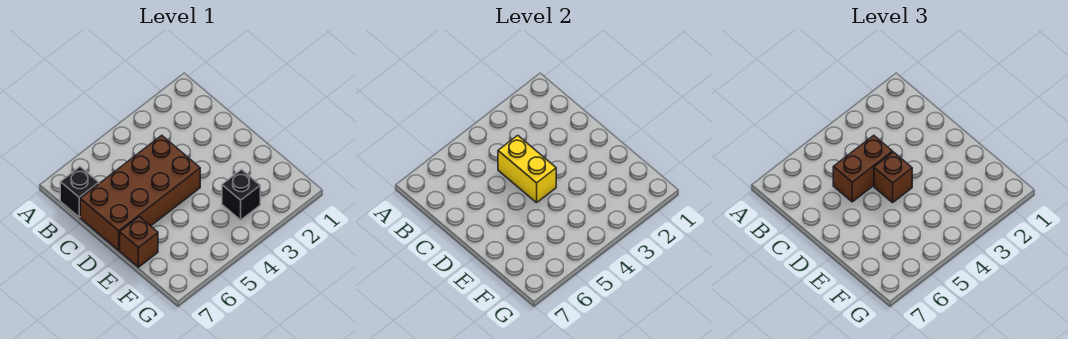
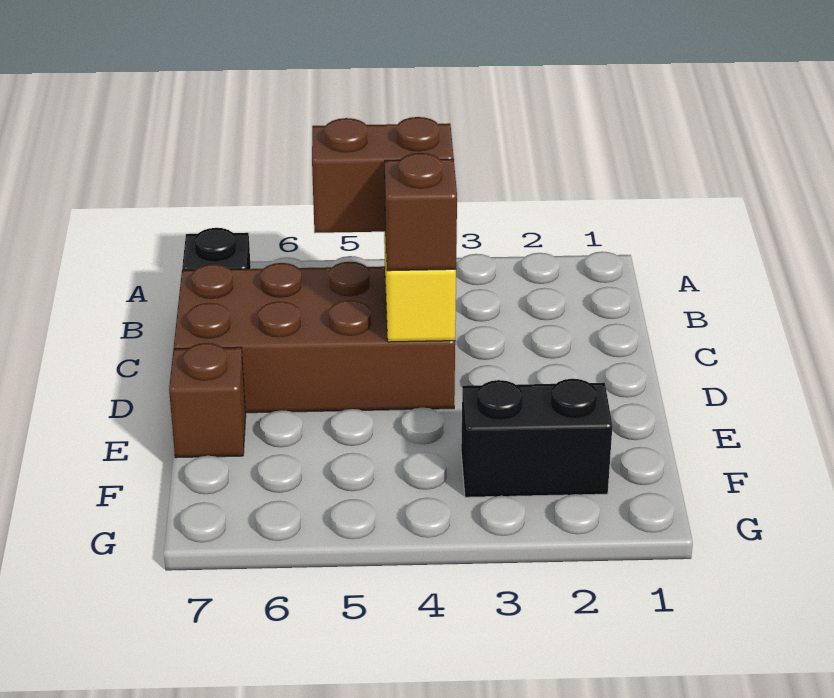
black 1x1 brick [222,170,260,220] -> black 1x2 brick [461,379,613,497]

